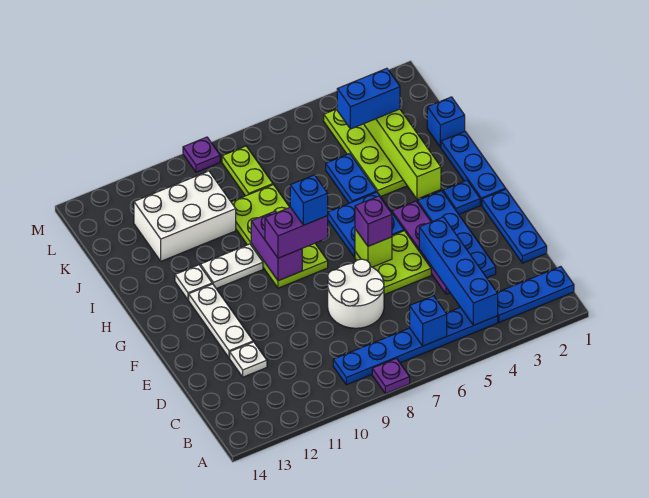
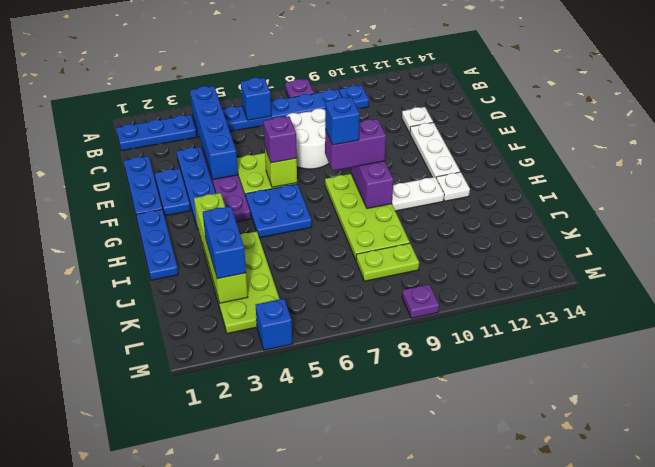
blue 1x1 plate [443,180,480,214] -> blue 1x1 plate moved to [339,85,369,109]
blue 1x2 plate [326,154,377,203] -> blue 1x2 plate moved to [155,168,191,216]
blue 1x1 brick [427,97,465,147] -> blue 1x1 brick moved to [256,299,292,350]
white 2x3 brick [134,171,236,261] -> none
blue 1x2 brick [337,68,400,129] -> blue 1x2 brick turned to [203,206,246,279]
lime 1x2 plate [222,146,273,196] -> lime 1x2 plate turned to [356,243,419,281]

